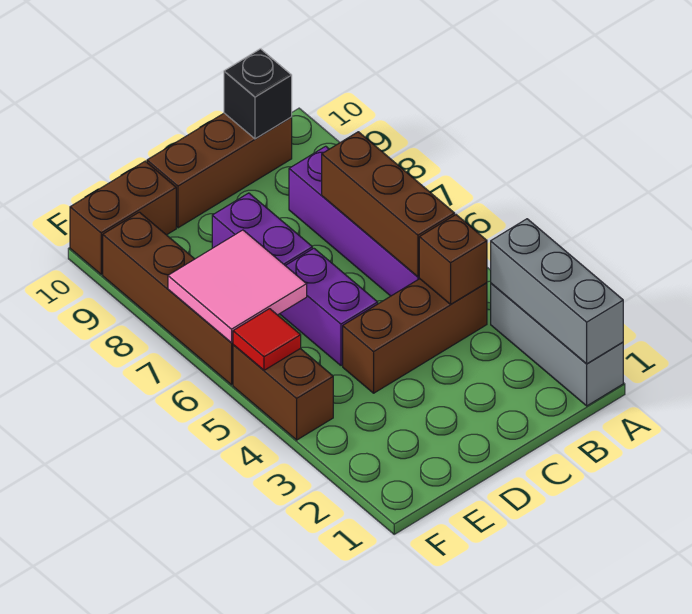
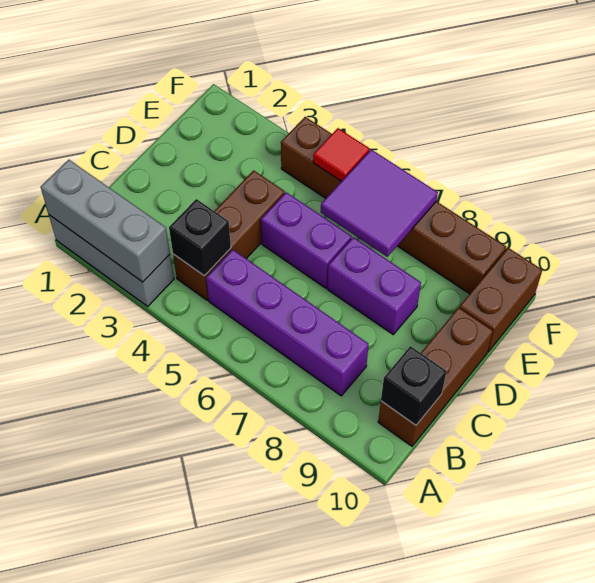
brown 1x1 brick [419,215,487,304] -> black 1x1 brick [169,199,231,276]
brown 1x3 brick [322,132,455,277] -> none
pink 2x2 tile [168,230,307,343] -> purple 2x2 tile [321,149,438,257]

